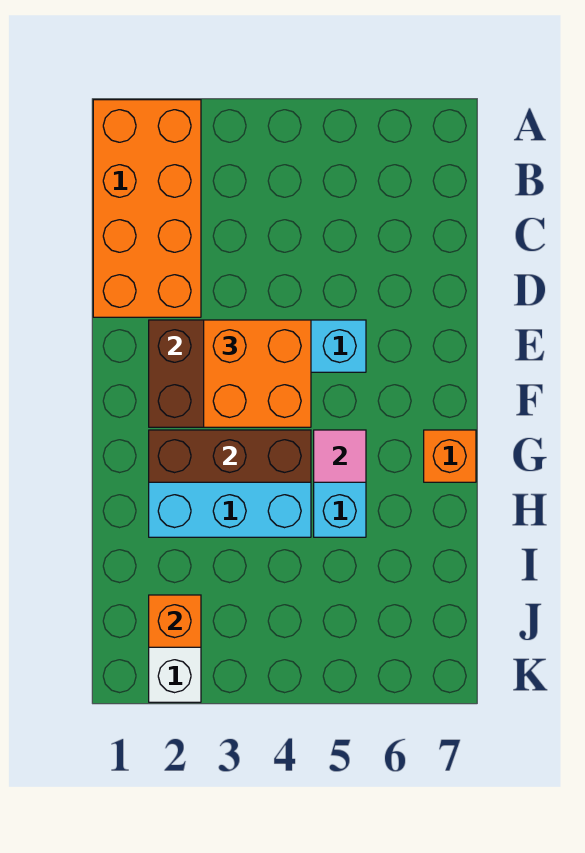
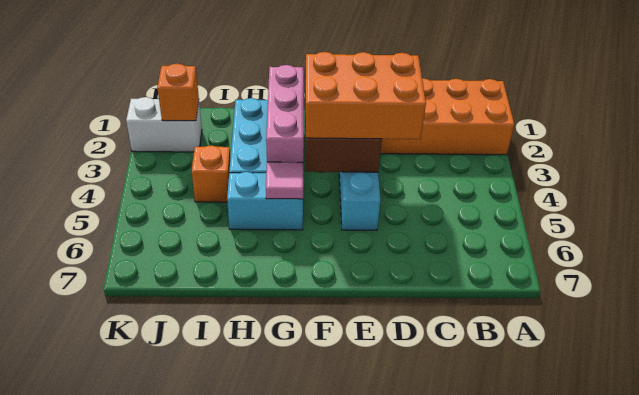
orange 2x2 brick [204,320,311,427] -> orange 2x3 brick [305,52,426,139]
brown 1x3 brick [149,430,311,482] -> pink 1x3 brick [266,65,304,162]
orange 1x1 brick [424,430,476,482] -> orange 1x1 brick moved to [192,145,230,202]

